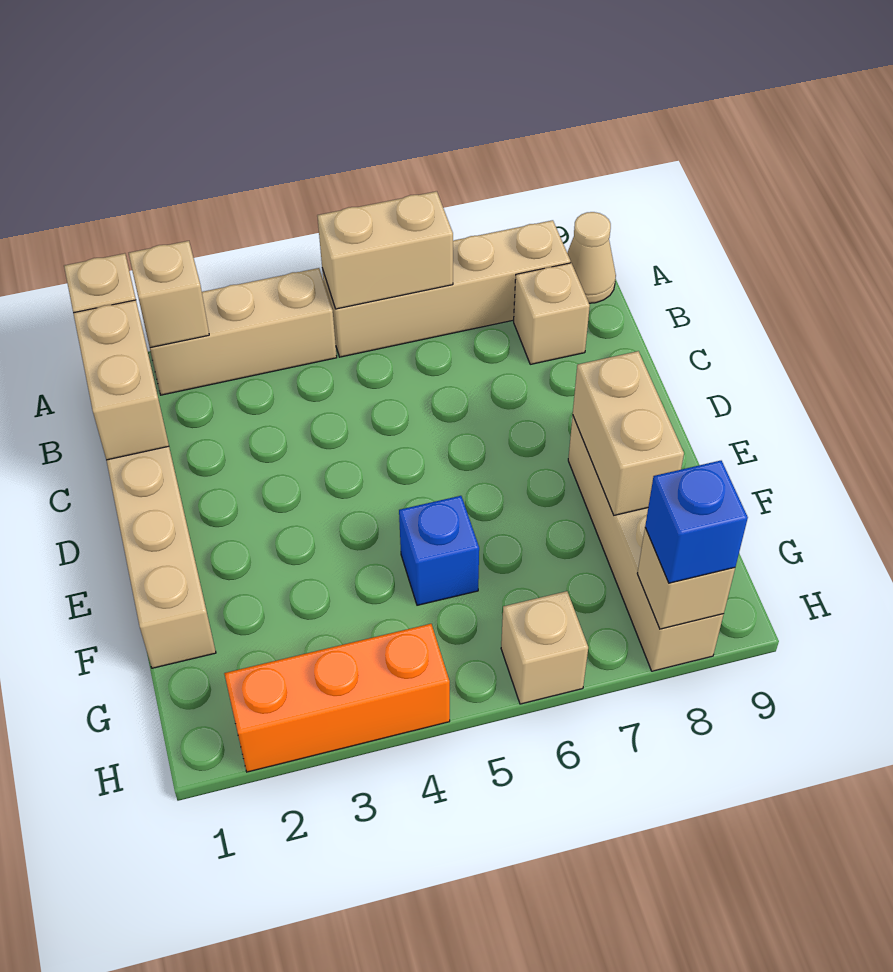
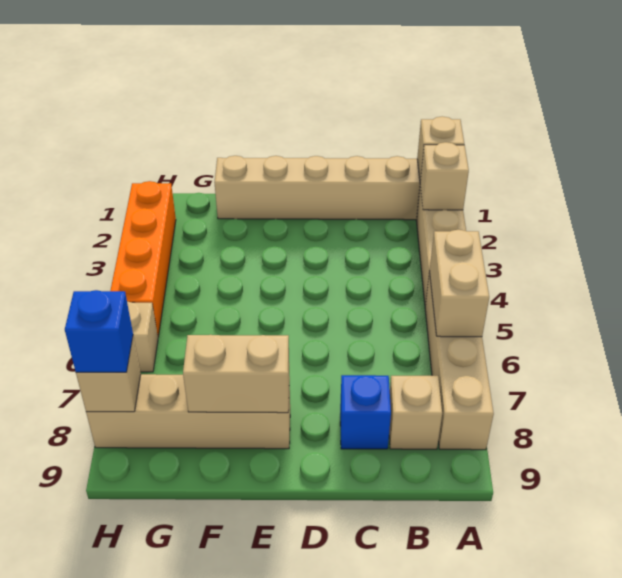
tan 1x1 cone [567,212,616,303] -> none
tan 1x2 brick [73,300,169,460] -> none
blue 1x1 brick [399,496,479,605] -> blue 1x1 brick moved to [340,375,391,449]
orange 1x3 brick [224,624,450,772] -> orange 1x4 brick [110,181,176,337]

